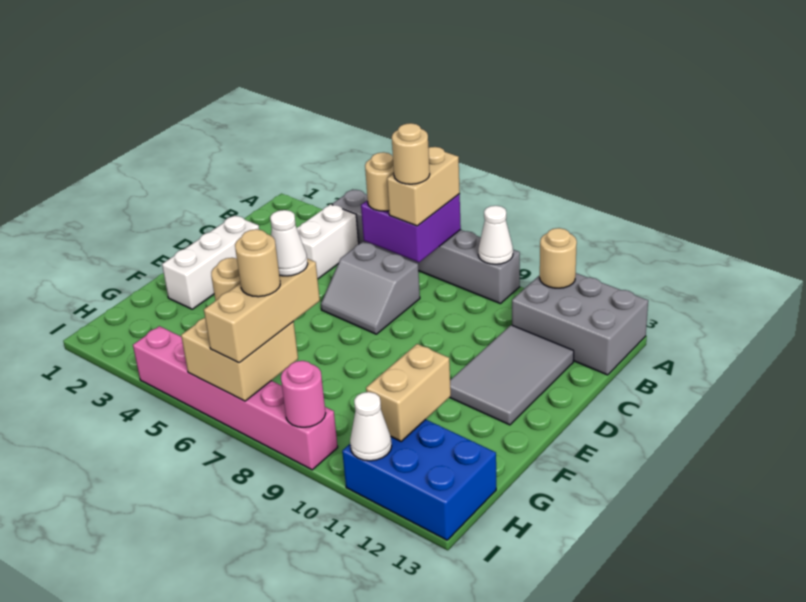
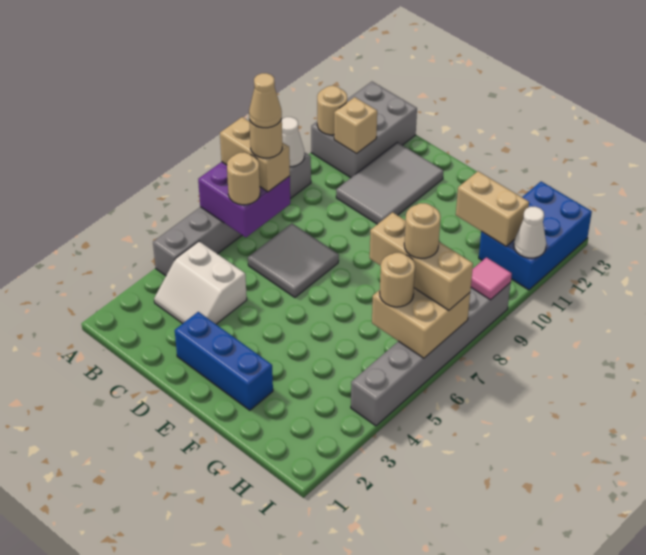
none -> tan 1x1 cone [249,73,282,128]
none -> tan 1x1 brick [334,97,377,154]
grey 2x2 slope [321,242,420,334] -> grey 2x2 tile [248,224,339,297]
grey 2x3 tile [449,325,574,425] -> grey 2x3 tile turned to [336,142,443,224]
white 1x3 brick [162,215,259,309] -> blue 1x3 brick [175,312,273,410]
white 1x1 cone [270,210,308,276] -> none
pink 1x6 brick [133,326,338,470] -> grey 1x6 brick [351,283,511,426]
pink 1x1 round brick [281,361,326,427] -> pink 1x1 tile [471,257,512,300]

